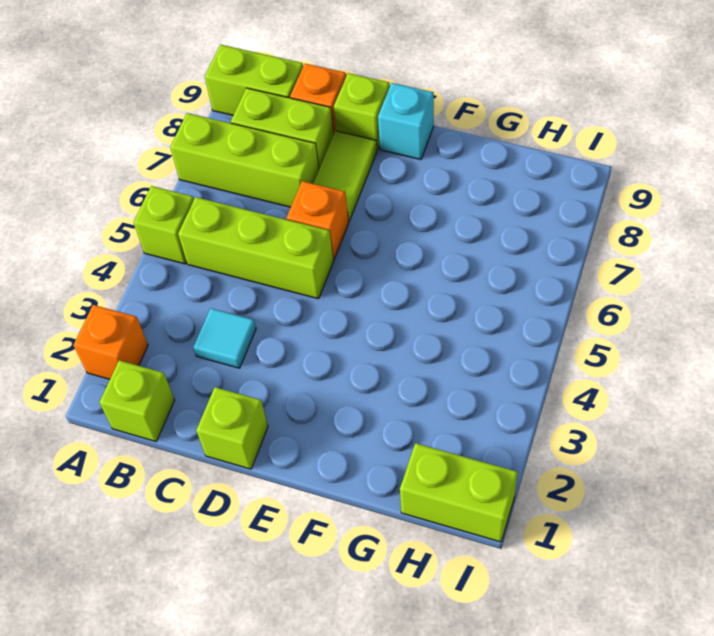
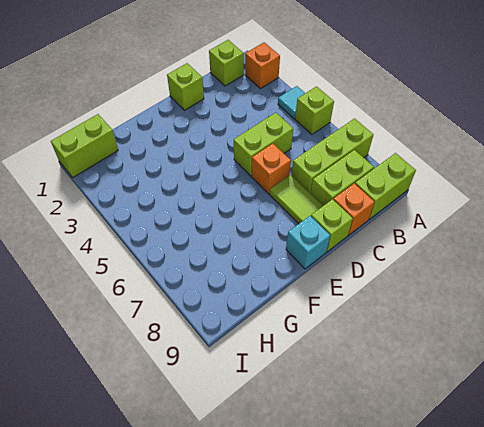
lime 1x3 brick [178,197,334,299] -> lime 1x2 brick [234,113,293,176]
cyan 1x1 tile [193,308,256,368] -> cyan 1x1 tile moved to [278,86,305,119]

